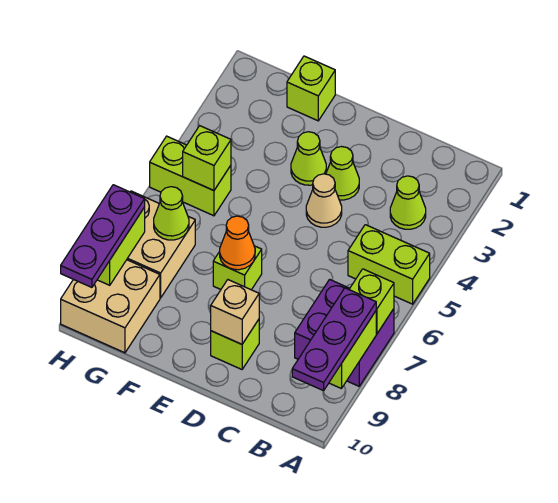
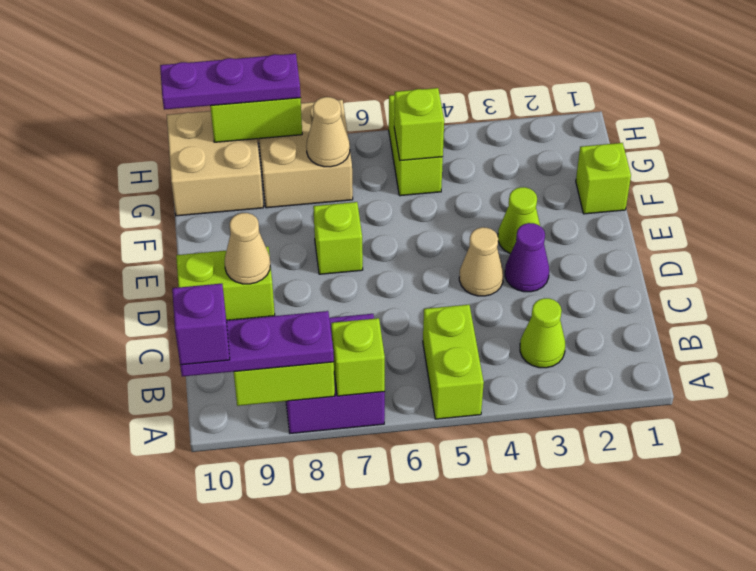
none -> purple 1x1 brick [172,284,230,365]
lime 1x1 cone [326,147,359,200] -> purple 1x1 cone [505,223,549,292]
lime 1x1 brick [211,320,259,369] -> lime 1x2 brick [176,247,275,320]
tan 1x1 brick [211,280,259,344] -> tan 1x1 cone [225,213,270,284]
orange 1x1 cone [220,216,255,270] -> none
lime 1x1 cone [154,187,189,240] -> tan 1x1 cone [306,97,350,167]

